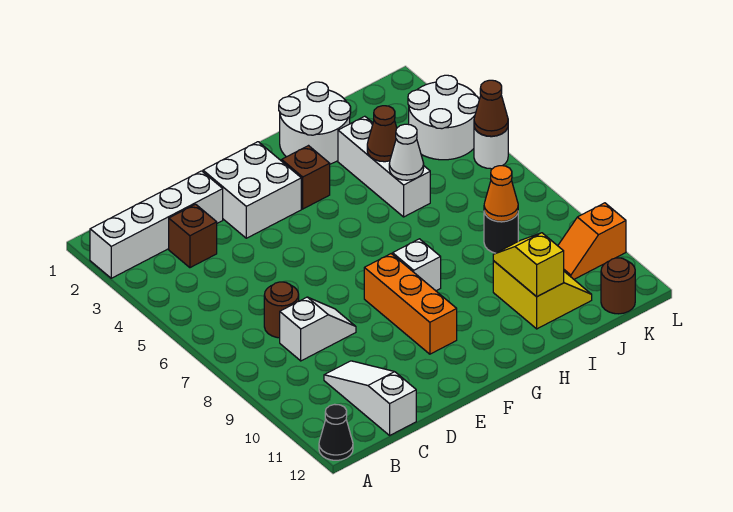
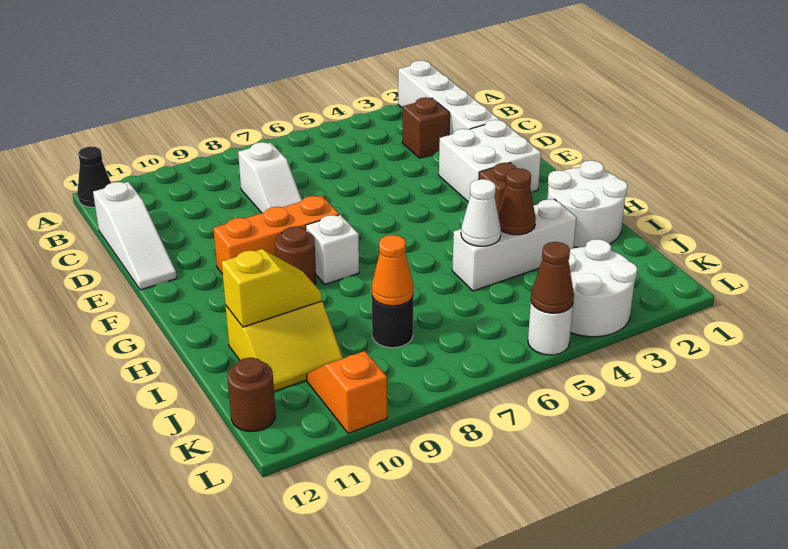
brown 1x1 round brick [264,282,299,338] -> brown 1x1 round brick moved to [275,226,316,285]
white 1x3 slope [324,361,416,435] -> white 1x3 slope turned to [93,182,177,290]

